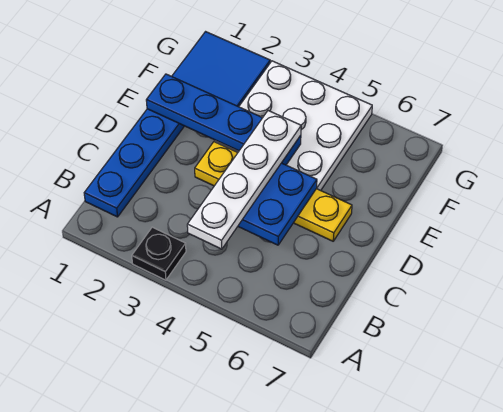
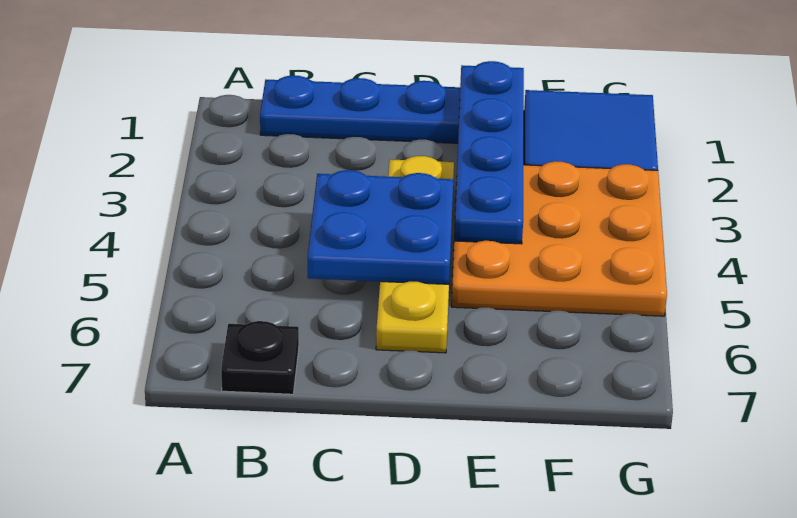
black 1x1 plate [132,227,186,280] -> black 1x1 plate moved to [221,321,299,394]
white 1x4 plate [187,111,301,249] -> none
white 3x3 plate [215,61,372,191] -> orange 3x3 plate [452,161,667,316]

